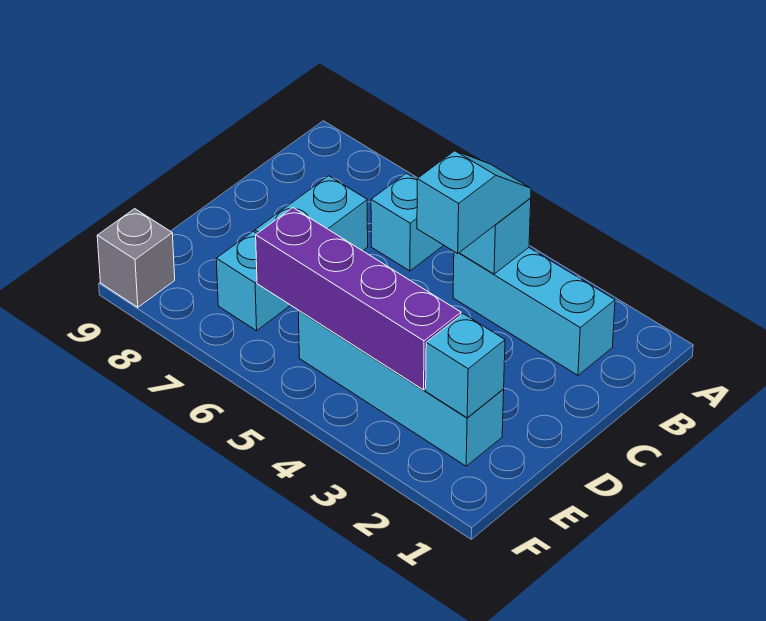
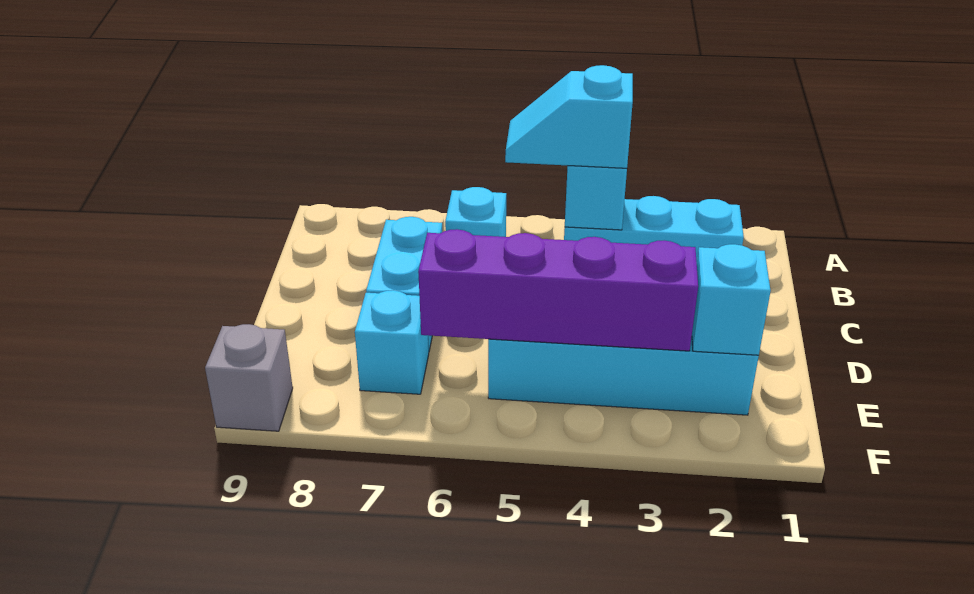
cyan 1x2 slope [417,151,531,253] -> cyan 1x2 slope turned to [505,65,633,168]

